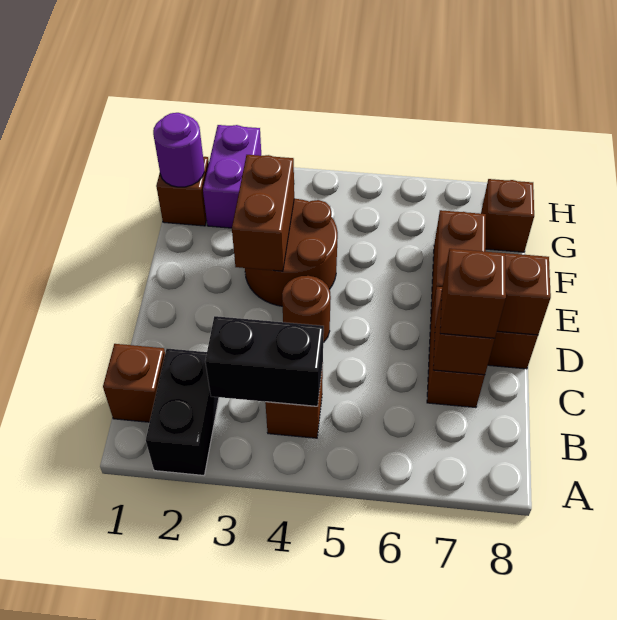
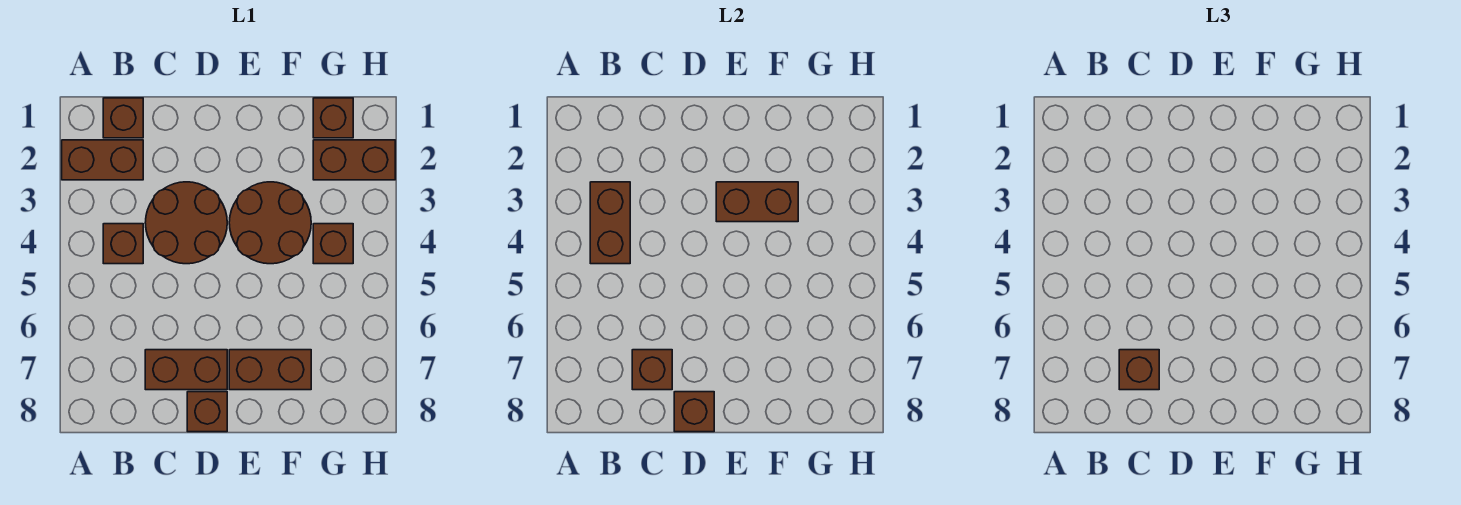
black 1x2 brick [146,349,219,475] -> brown 1x2 brick [62,140,143,180]
black 1x2 brick [205,316,324,406] -> brown 1x2 brick [590,182,630,264]
brown 1x1 round brick [282,276,331,343] -> brown 2x2 round brick [145,182,227,264]
purple 1x1 round brick [153,113,204,187] -> none
purple 1x2 brick [203,125,261,228] -> brown 1x2 brick [313,140,395,180]
brown 1x1 brick [481,179,534,252] -> brown 1x1 brick moved to [313,224,353,264]

